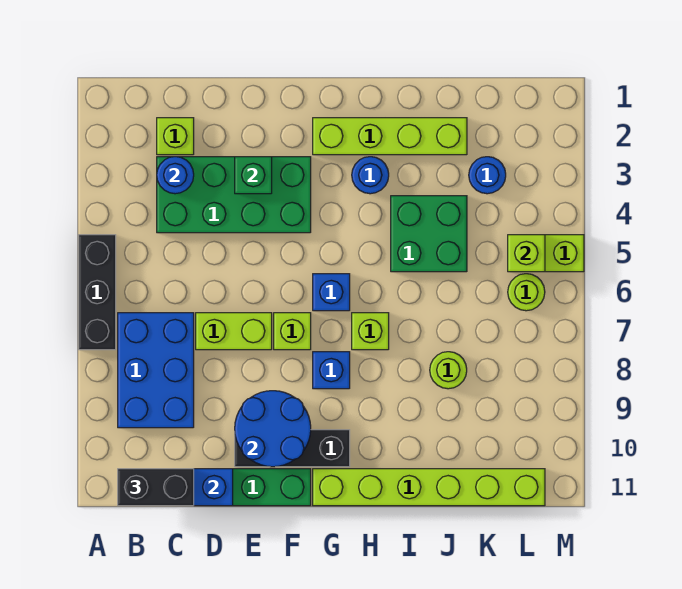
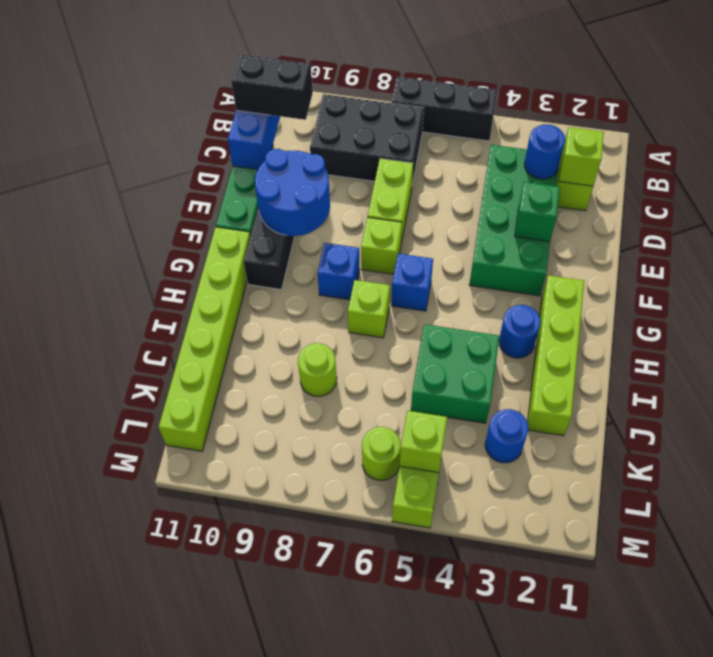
blue 2x3 brick [118,313,194,428] -> black 2x3 brick [310,94,424,184]
black 1x2 brick [118,469,194,506] -> black 1x2 brick turned to [231,54,313,120]
none -> lime 1x1 brick [559,127,604,186]

